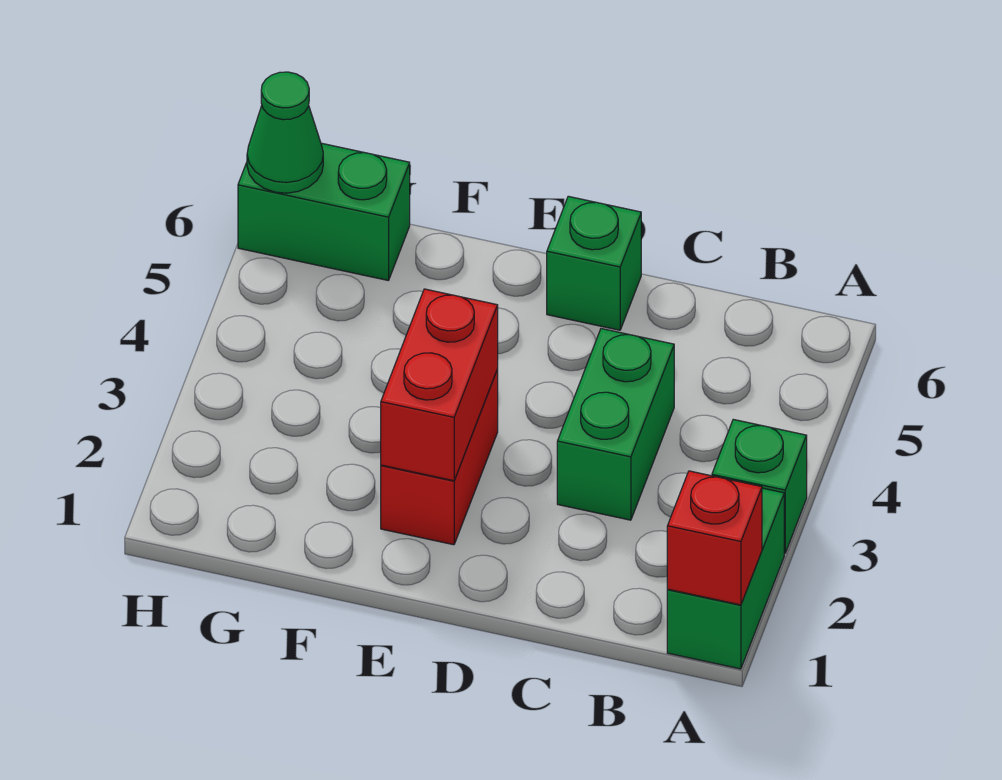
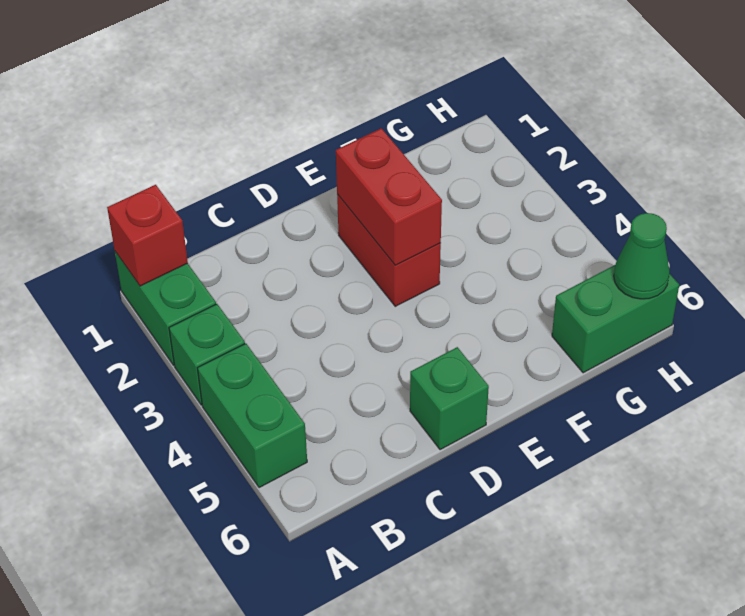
green 1x2 brick [557,329,674,520] -> green 1x2 brick moved to [198,344,307,488]

